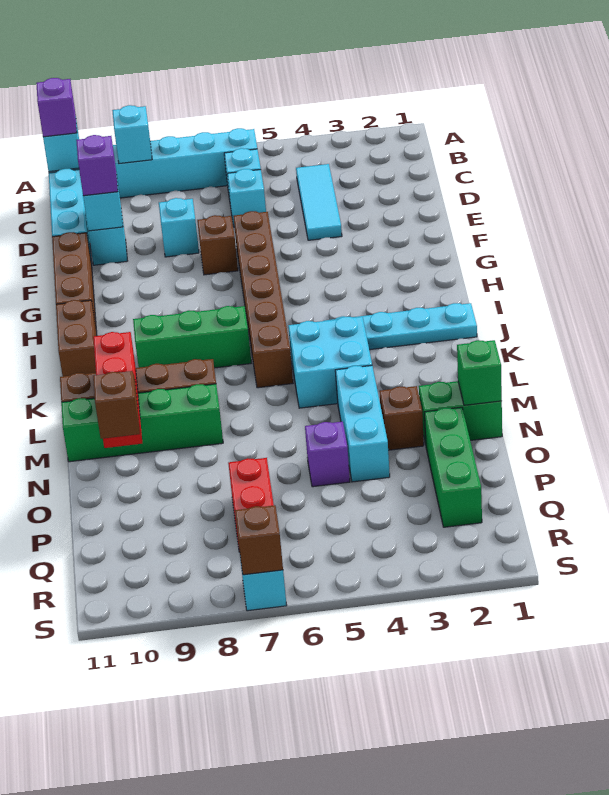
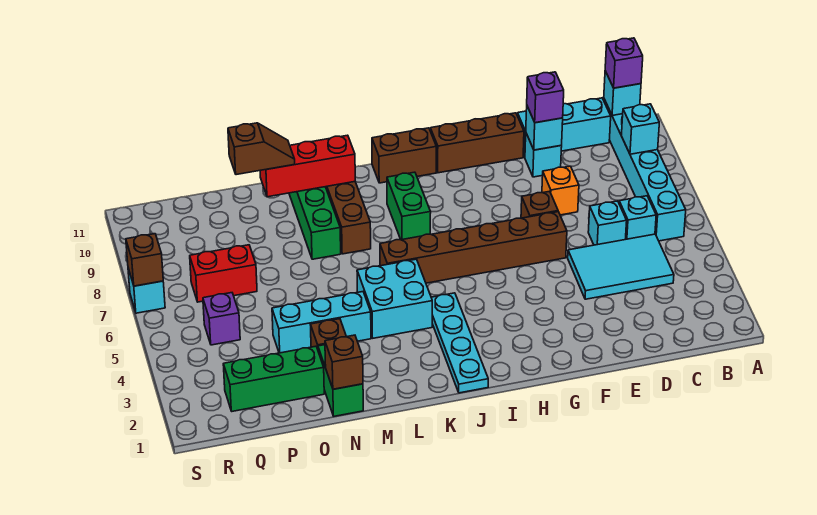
cyan 1x3 tile [296,164,342,240] -> cyan 2x3 tile [568,234,674,299]
cyan 1x1 brick [159,198,199,257] -> orange 1x1 brick [542,166,579,215]
green 1x3 brick [133,306,251,368] -> green 1x2 brick [387,172,431,240]
green 1x1 brick [457,340,502,405] -> brown 1x1 brick [325,335,363,389]
purple 1x1 brick [305,421,350,487] -> purple 1x1 brick moved to [203,293,240,345]

